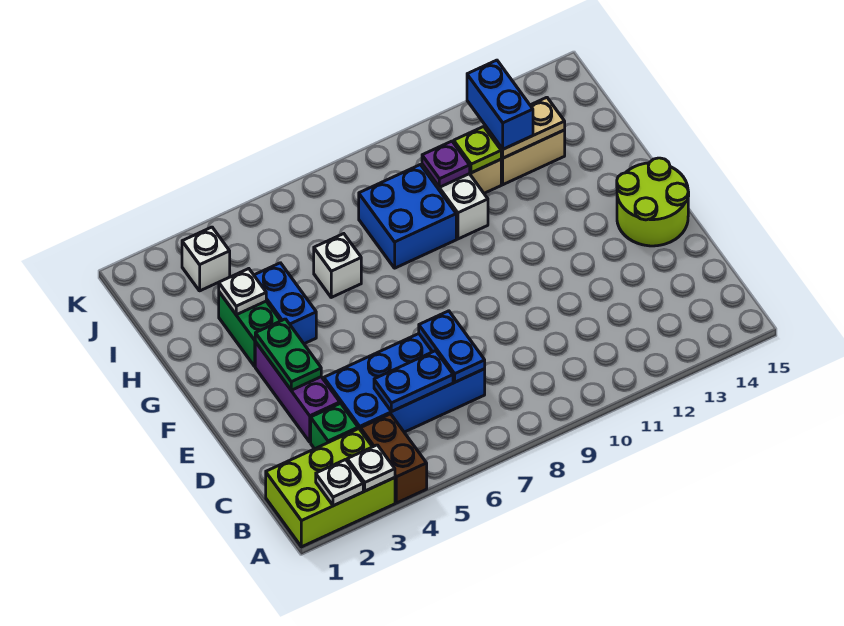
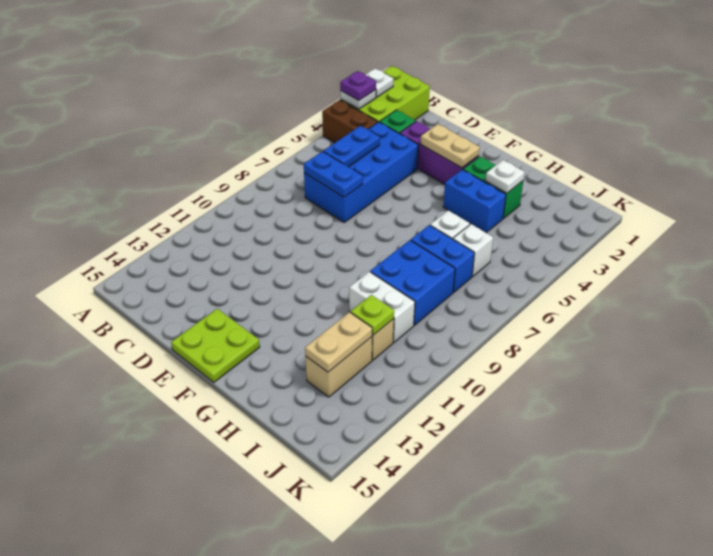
green 1x2 plate [255,319,321,390] -> tan 1x2 plate [420,124,480,168]
lime 2x2 round brick [617,158,689,246] -> lime 2x2 plate [171,309,260,382]
purple 1x1 plate [422,141,470,187] -> purple 1x1 plate moved to [340,71,376,101]
blue 1x2 brick [467,60,533,149] -> blue 1x2 brick moved to [411,225,474,292]
white 1x1 brick [182,227,230,291] -> white 1x1 brick moved to [453,224,493,277]

